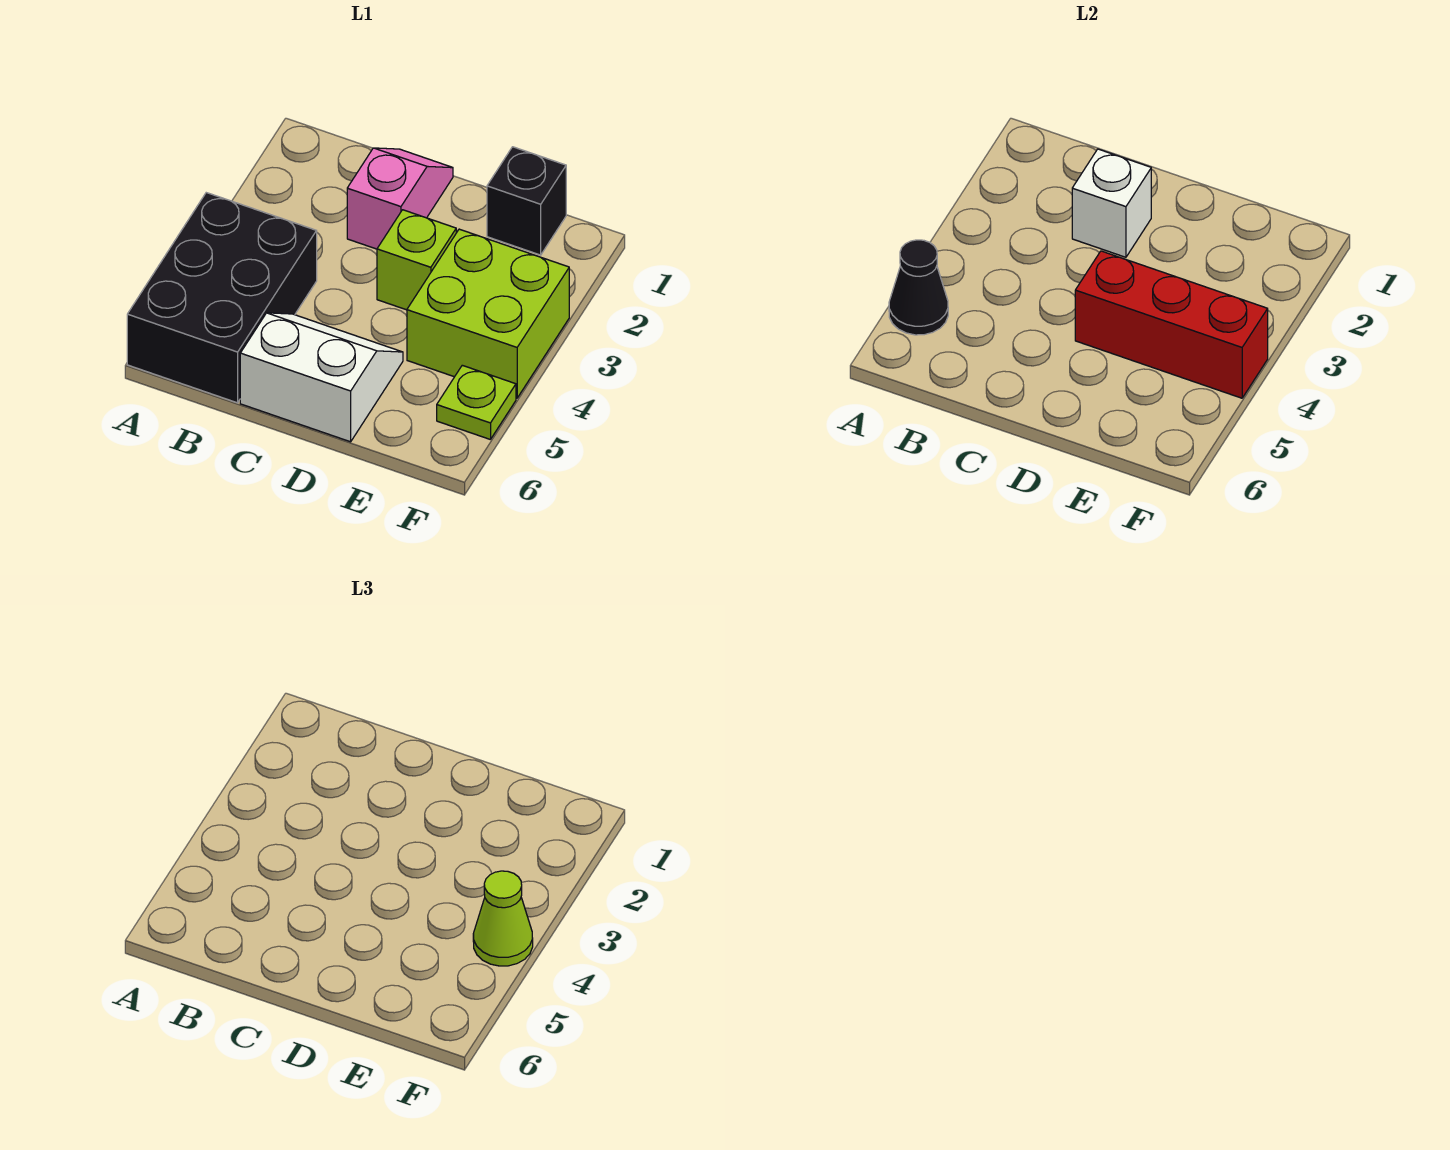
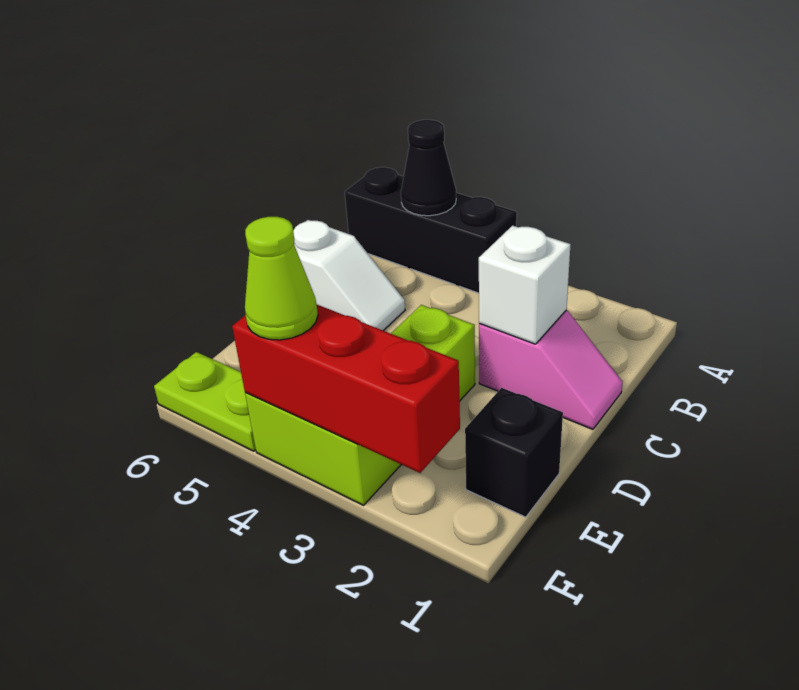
black 2x3 brick [127,193,317,403] -> black 1x3 brick [345,167,517,293]
white 2x2 slope [240,313,403,442] -> white 1x2 slope [293,220,405,331]
red 1x3 brick [1075,251,1268,398] -> red 1x3 brick turned to [232,305,460,473]
lime 1x1 plate [437,365,516,439] -> lime 1x2 plate [154,352,256,451]

